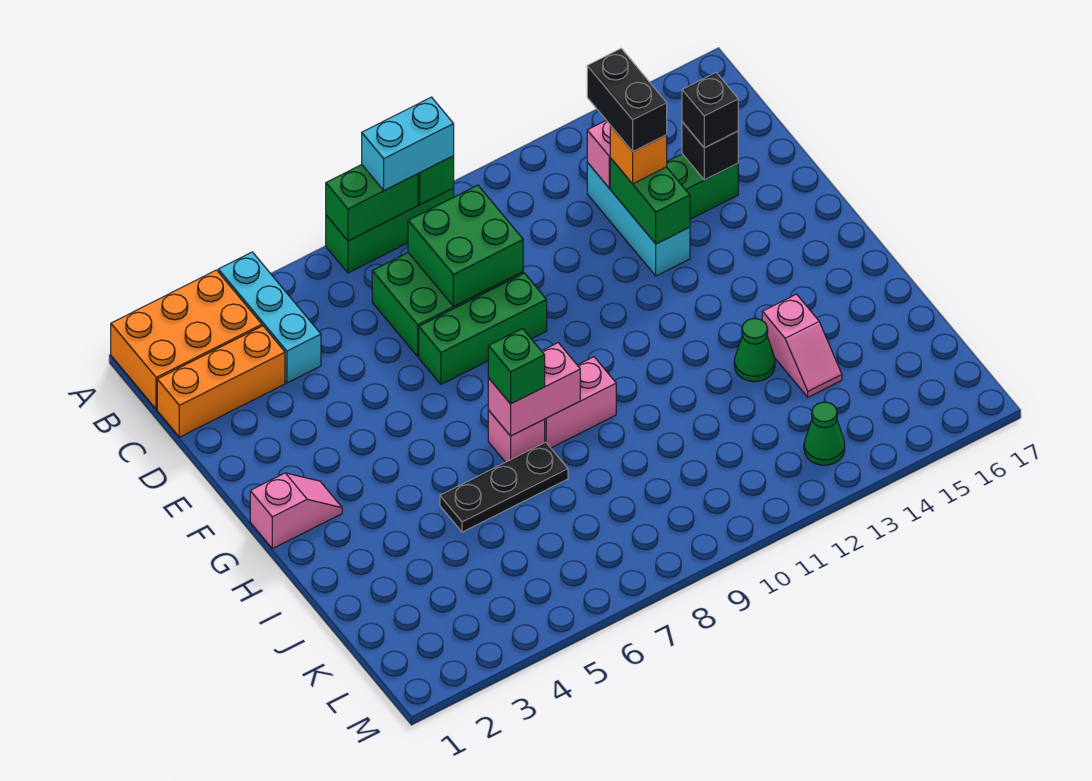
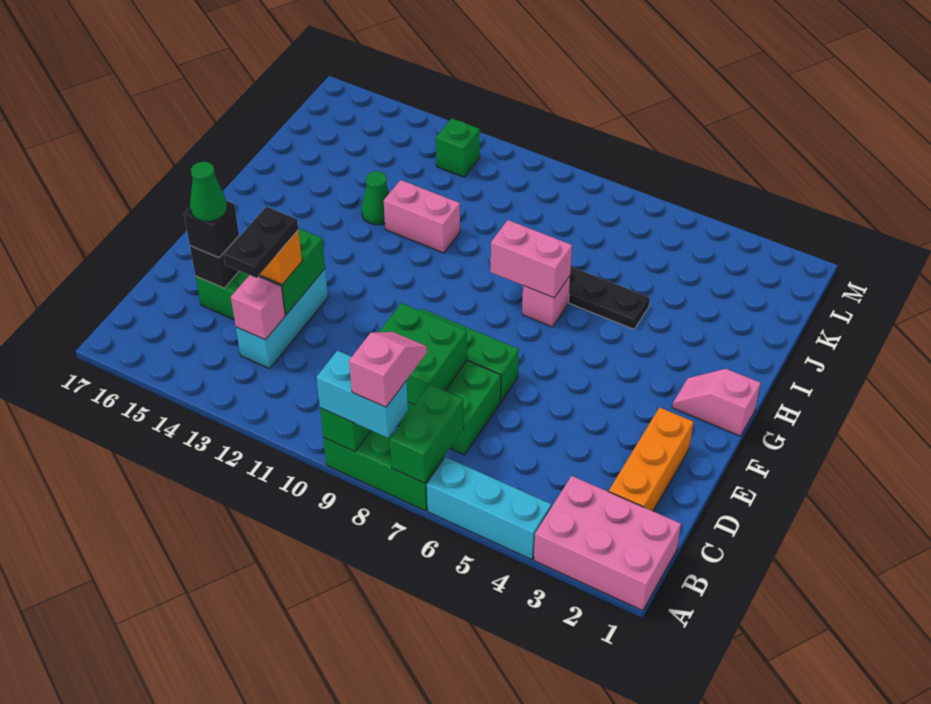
orange 2x3 brick [111,270,262,409] -> pink 2x3 brick [534,476,681,611]
cyan 1x3 brick [218,252,321,383] -> cyan 1x3 brick turned to [427,457,551,560]
green 1x2 brick [326,165,418,241] -> green 1x2 brick turned to [390,385,464,483]
orange 1x3 brick [157,326,285,437] -> orange 1x3 brick turned to [609,407,694,511]
black 1x2 brick [587,49,667,152] -> black 1x2 plate [224,207,298,278]
green 1x1 brick [488,329,545,404] -> green 1x1 brick moved to [436,118,480,177]
pink 1x2 brick [545,357,616,448] -> pink 1x2 brick moved to [384,180,460,253]
pink 1x2 slope [762,294,842,397] -> pink 1x2 slope moved to [349,332,427,407]
green 1x1 cone [804,402,845,465] -> green 1x1 cone moved to [190,162,227,221]

